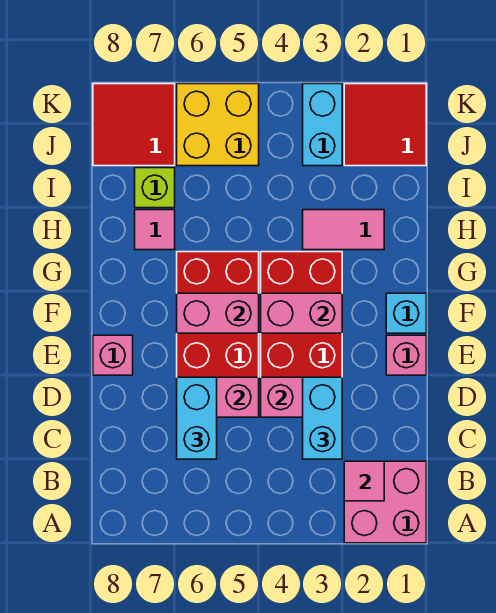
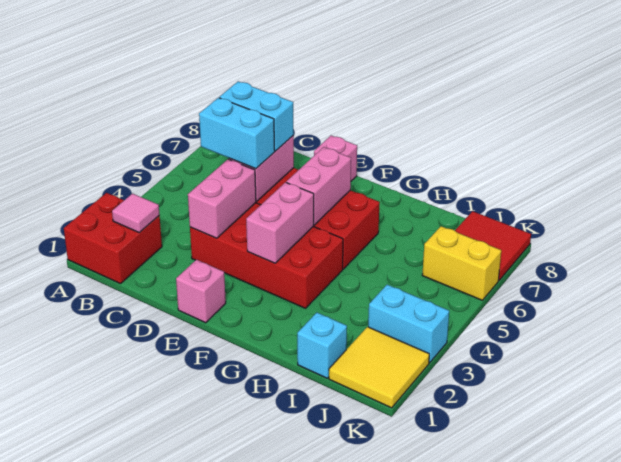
pink 2x2 brick [344,461,426,543] -> red 2x2 brick [64,193,162,284]
cyan 1x2 brick [303,377,342,459] -> cyan 1x2 brick moved to [199,98,275,169]
cyan 1x1 brick [386,293,426,333] -> cyan 1x1 brick moved to [297,313,347,378]
pink 1x2 tile [303,210,384,250] -> none
pink 1x1 tile [135,210,175,250] -> none
lime 1x1 brick [135,168,175,208] -> none
red 2x2 tile [344,84,426,166] -> yellow 2x2 tile [329,327,429,408]
yellow 2x2 brick [177,84,259,166] -> yellow 1x2 brick [422,226,501,300]

